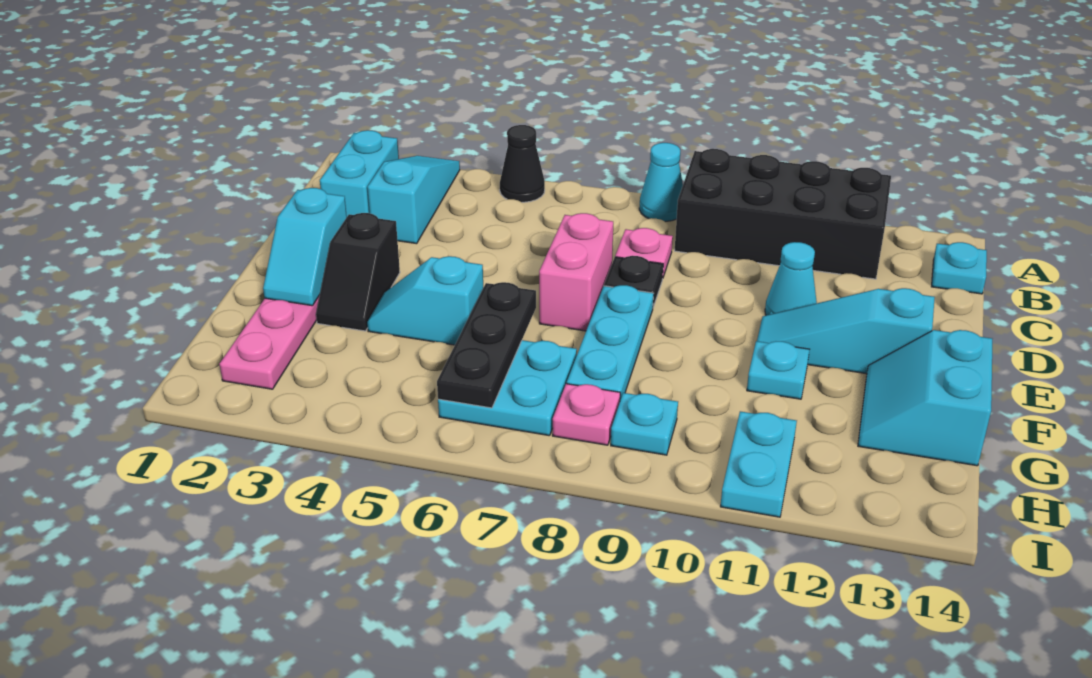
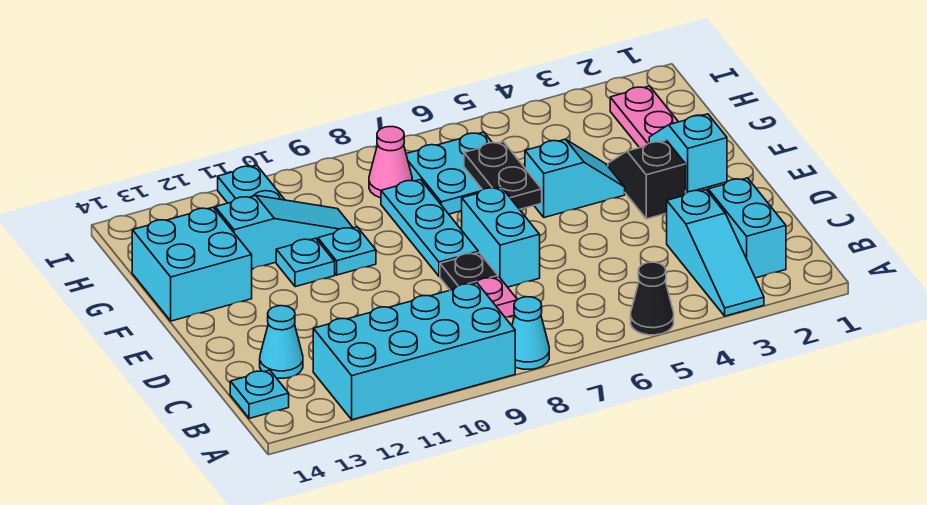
black 2x4 brick [675,149,891,279] -> cyan 2x4 brick [313,283,515,420]
pink 1x2 brick [539,213,613,331] -> cyan 1x2 brick [462,187,540,287]
cyan 1x1 cone [765,242,817,315] -> cyan 1x1 cone moved to [260,306,303,378]
cyan 1x3 slope [757,288,935,374] -> cyan 1x3 slope moved to [215,196,353,269]
black 1x3 plate [437,282,536,408] -> black 1x2 plate [464,142,542,209]
cyan 2x2 slope [858,330,992,466] -> cyan 2x2 brick [132,207,252,321]
pink 1x1 plate [552,384,620,445] -> pink 1x1 cone [369,127,412,198]
cyan 1x1 plate [611,393,678,455] -> cyan 1x1 plate moved to [318,227,376,275]

